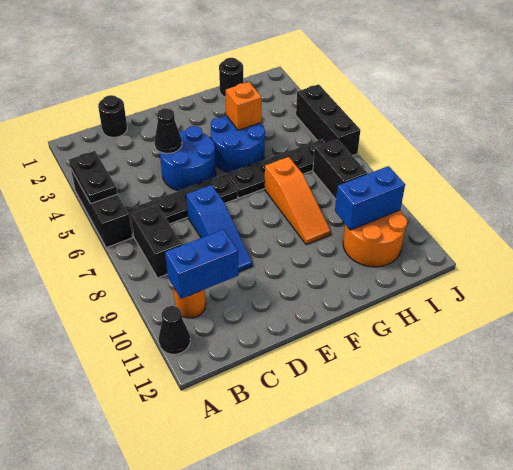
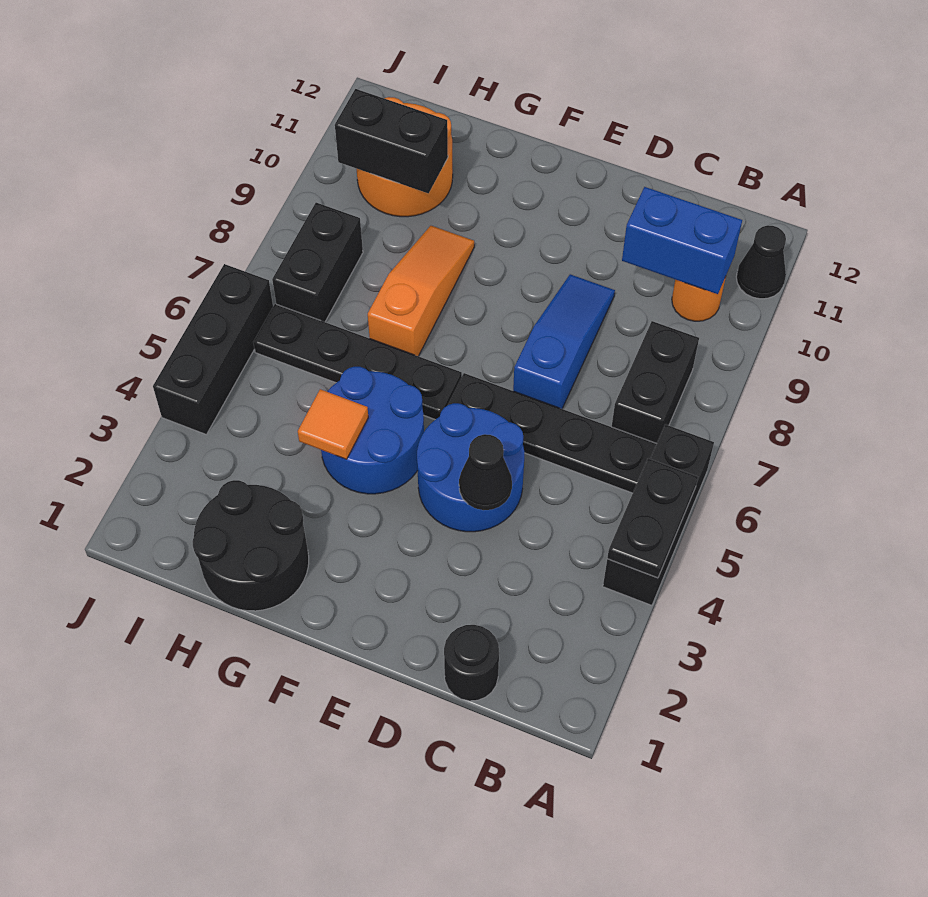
orange 1x1 brick [226,82,262,130] -> orange 1x1 tile [298,389,368,459]
black 1x1 round brick [219,58,243,97] -> black 2x2 round brick [193,480,309,611]
blue 1x2 brick [335,166,405,230] -> black 1x2 brick [335,89,448,193]

